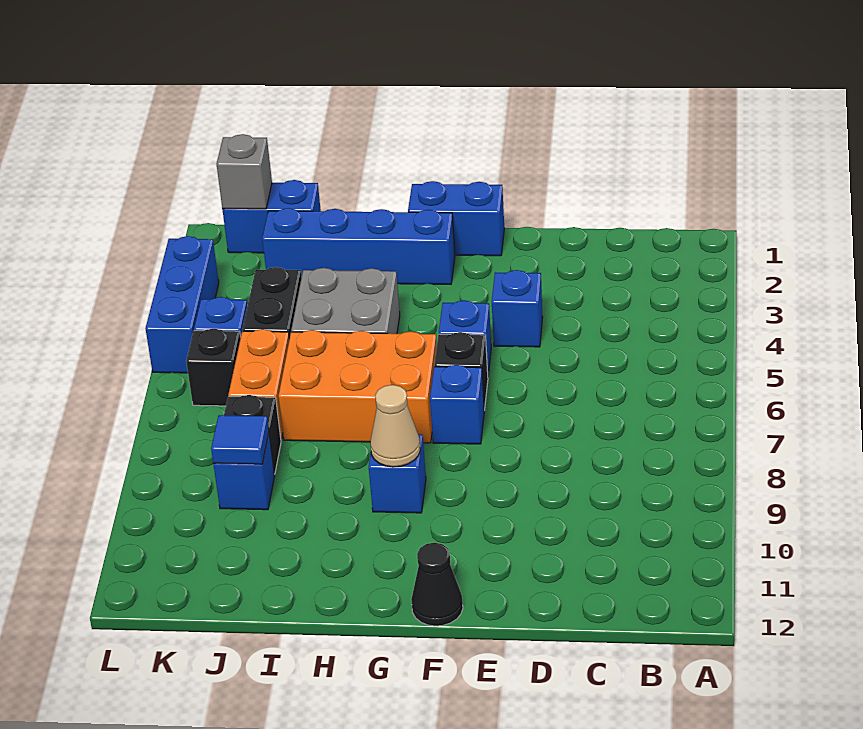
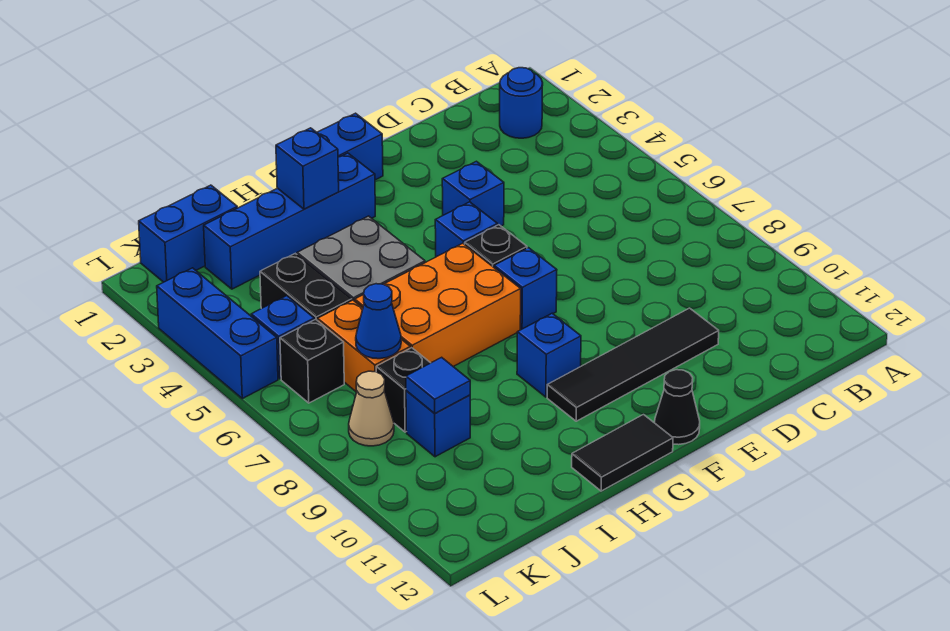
none -> blue 1x1 round brick [500,68,543,138]
none -> black 1x4 tile [547,308,719,421]
tan 1x1 cone [370,385,420,467] -> tan 1x1 cone moved to [349,371,394,446]
none -> black 1x2 tile [572,415,673,491]
none -> blue 1x1 brick [276,128,339,209]
none -> blue 1x1 cone [356,284,401,359]
grey 1x1 brick [217,134,272,209] -> none

